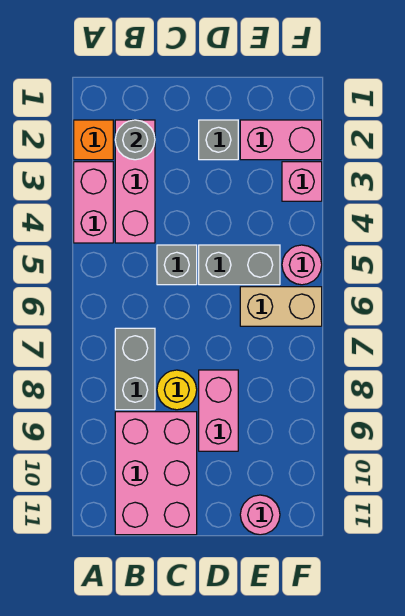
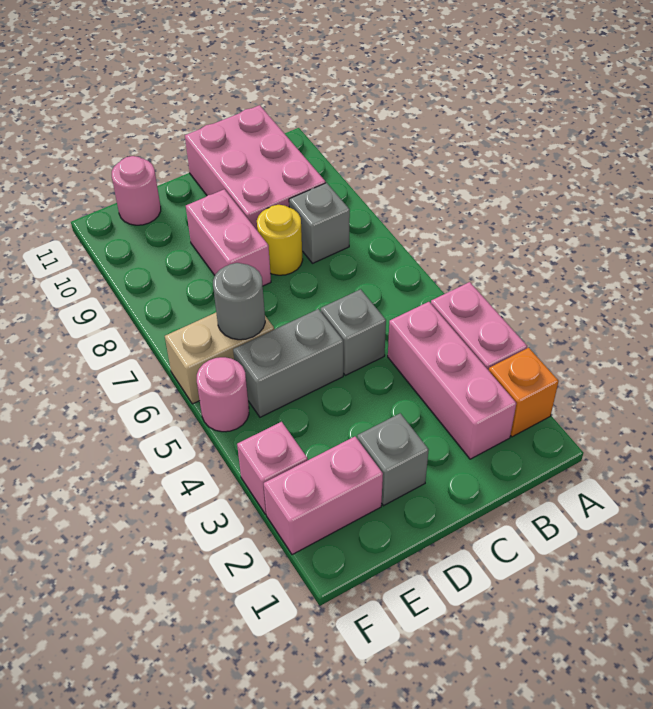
grey 1x1 round brick [115,120,155,160] -> grey 1x1 round brick moved to [213,263,265,340]
grey 1x2 brick [115,328,155,410] -> grey 1x1 brick [289,183,350,263]

